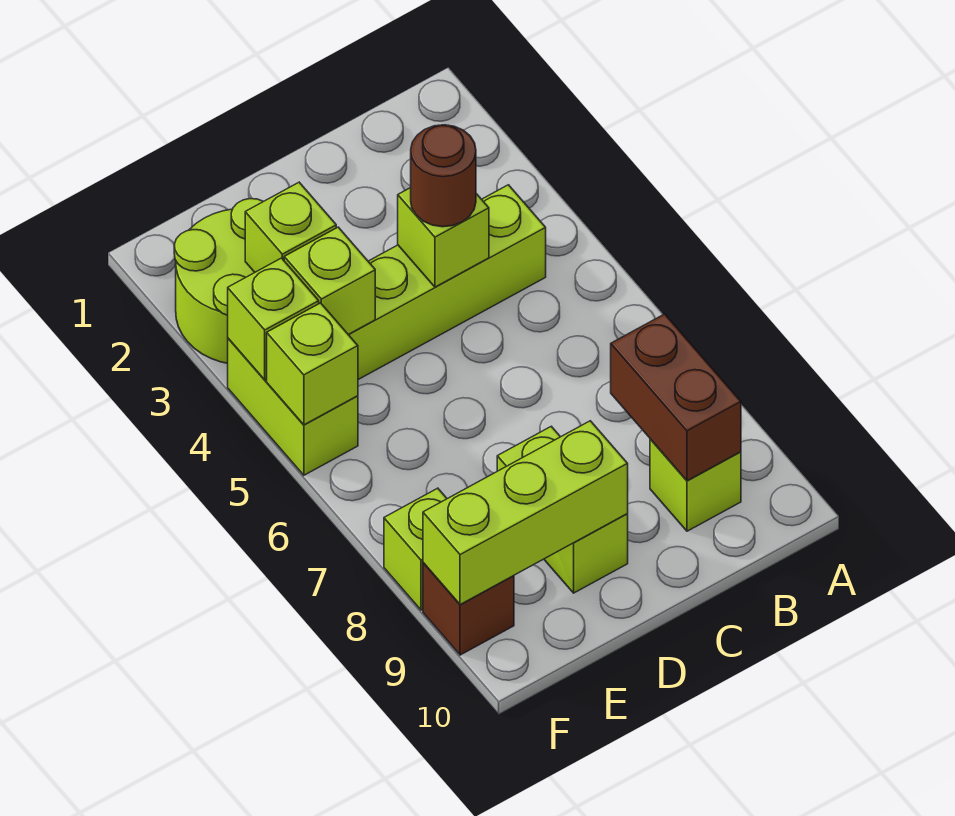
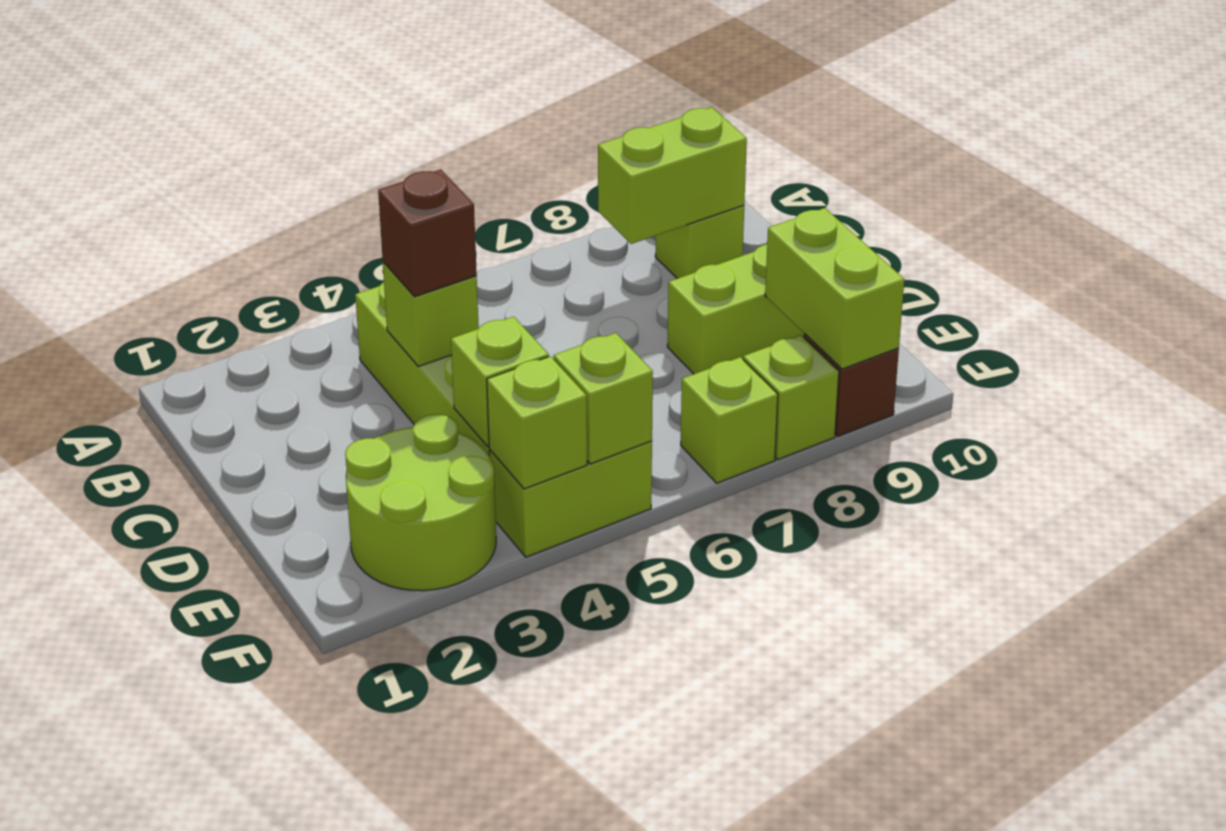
brown 1x2 brick [611,314,741,481] -> lime 1x2 brick [598,107,747,244]
brown 1x1 round brick [411,125,476,227] -> brown 1x1 brick [378,170,477,297]
lime 1x3 brick [423,421,628,605] -> lime 1x2 brick [765,208,904,369]
lime 1x1 brick [245,182,336,272] -> lime 1x1 brick moved to [681,357,778,483]

